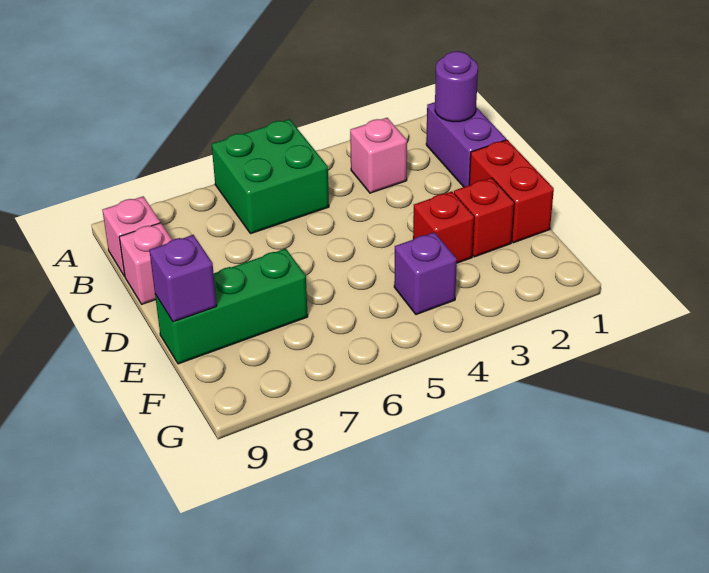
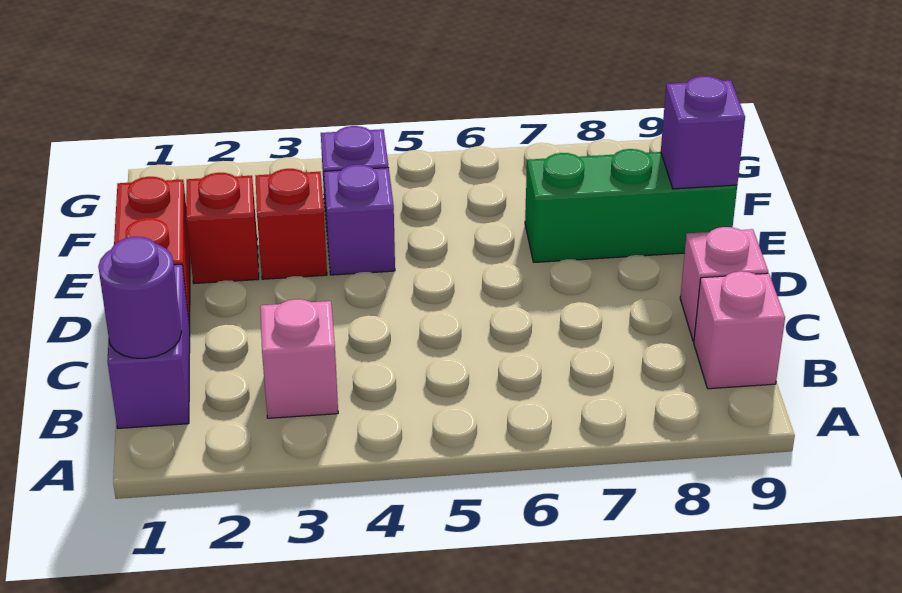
green 2x2 brick [212,119,329,234] -> none
none -> purple 1x1 brick [324,165,395,275]

